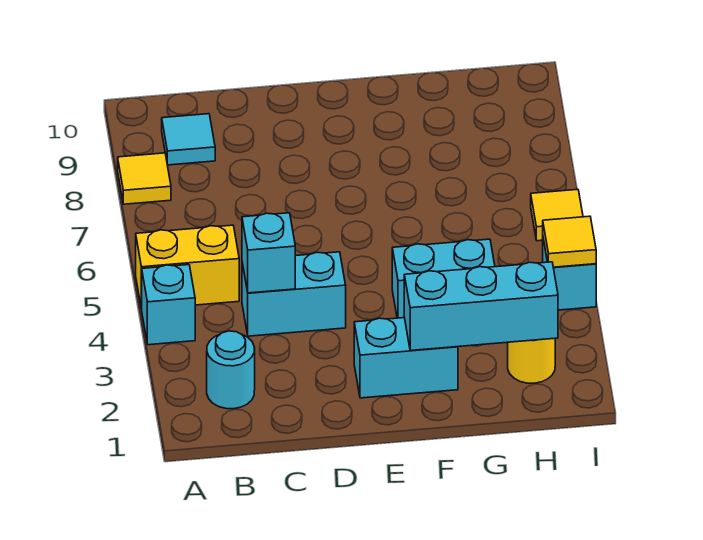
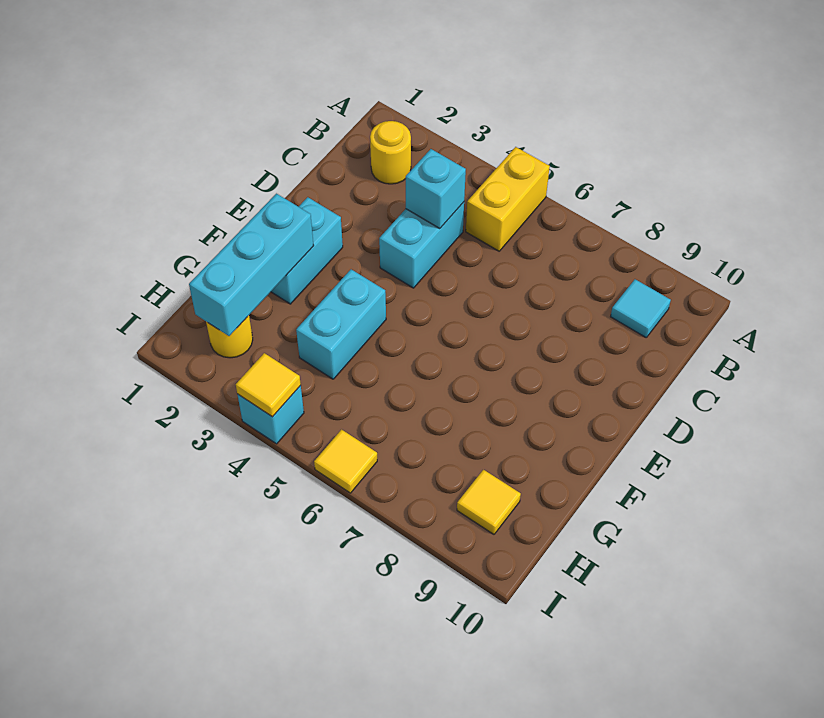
cyan 1x1 brick [142,265,195,345] -> none
yellow 1x1 tile [118,153,171,204] -> yellow 1x1 tile moved to [457,470,521,534]
cyan 1x1 round brick [207,331,255,409] -> yellow 1x1 round brick [370,121,411,184]

